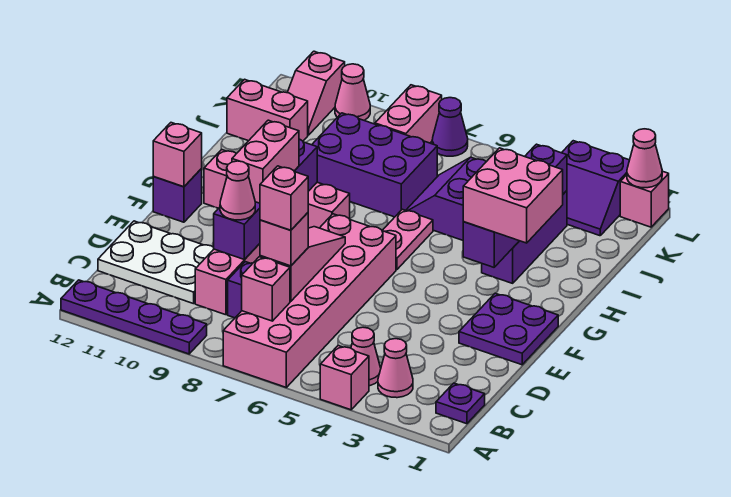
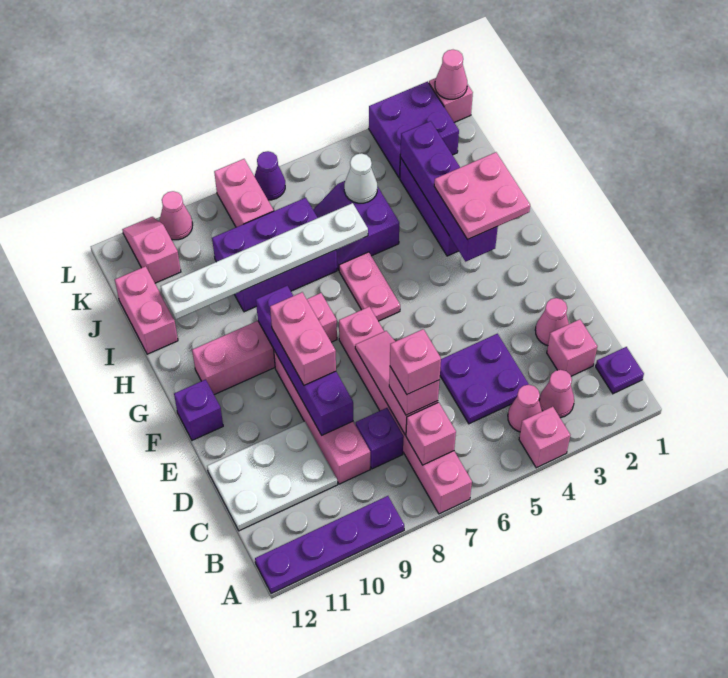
pink 2x6 brick [223,214,396,387] -> pink 1x6 brick [339,307,472,514]
pink 1x1 cone [220,161,255,220] -> pink 1x1 cone moved to [535,298,569,346]
purple 2x2 plate [459,293,558,365] -> purple 2x2 plate moved to [440,334,529,424]
pink 1x1 brick [153,123,202,187] -> pink 1x1 brick moved to [547,319,597,376]
pink 2x2 brick [463,148,563,243] -> pink 2x2 plate [434,152,530,240]
none -> white 1x6 plate [161,203,368,319]
none -> white 1x1 cone [344,153,377,203]
pink 1x2 brick [227,79,308,141] -> pink 1x2 brick turned to [115,266,178,354]
purple 2x2 slope [562,141,629,236] -> purple 2x2 brick [369,81,459,178]
pink 1x2 slope [287,51,345,135] -> pink 1x2 slope turned to [122,217,181,283]

